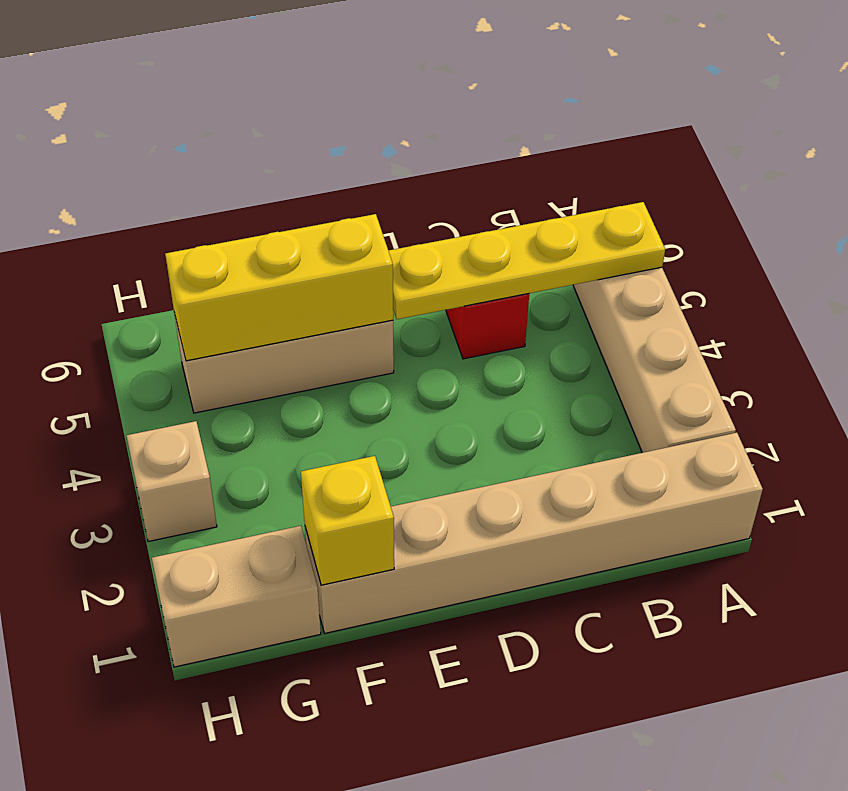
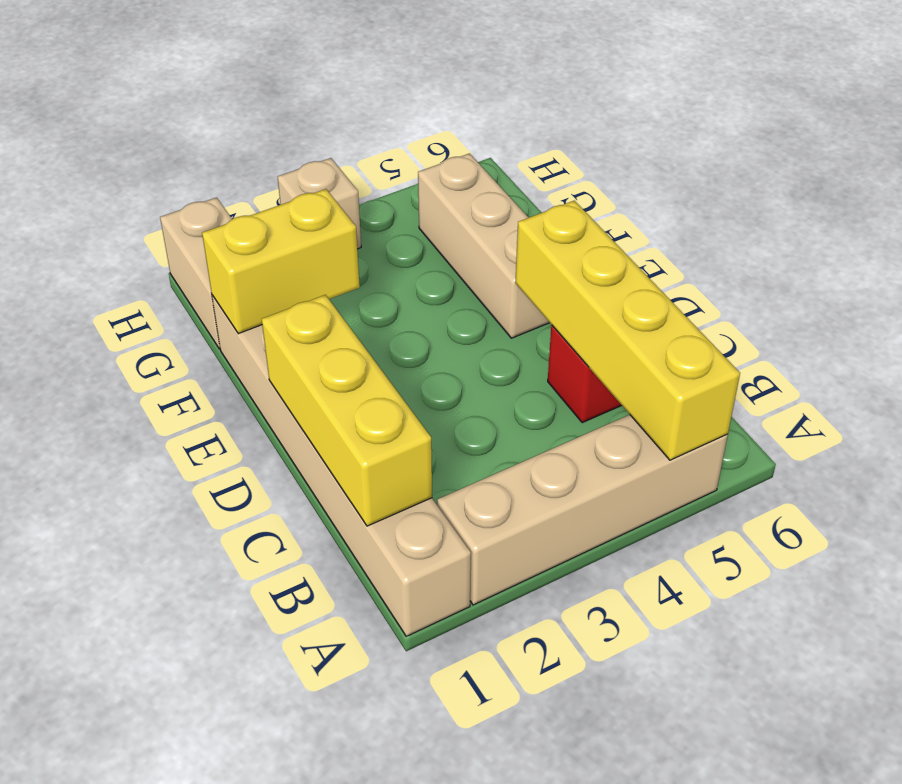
yellow 1x4 plate [388,202,665,319] -> yellow 1x4 brick [515,201,740,460]
yellow 1x3 brick [165,214,393,361] -> yellow 1x3 brick moved to [262,295,432,526]
yellow 1x1 brick [301,456,394,585] -> yellow 1x2 brick [202,189,360,334]

